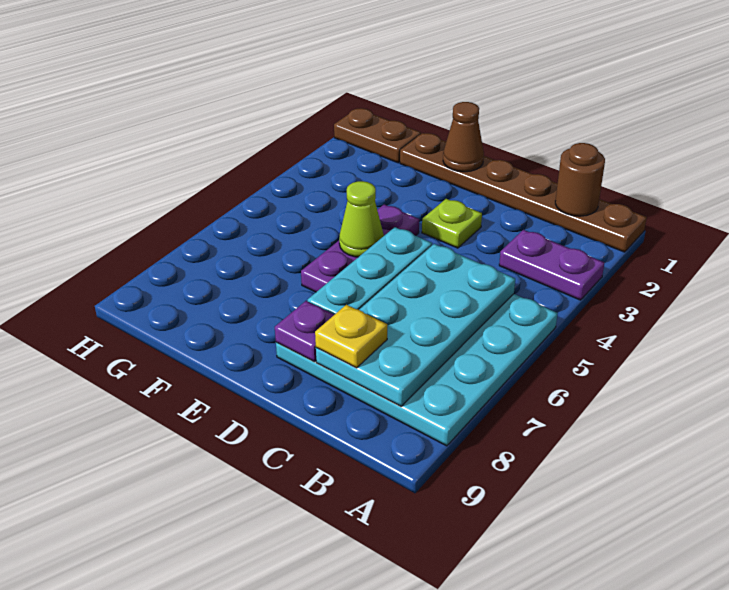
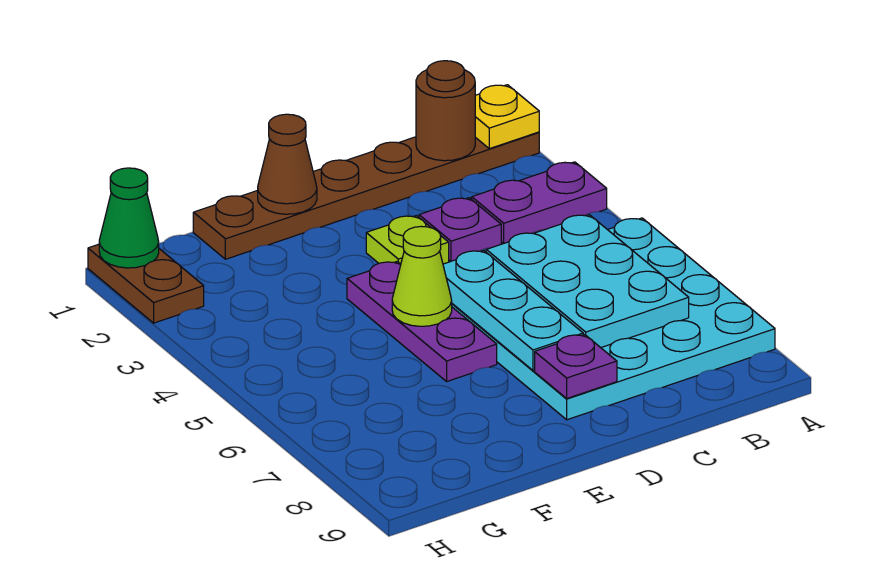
cyan 2x4 plate [316,244,515,406] -> cyan 2x3 plate [486,215,689,348]
none -> purple 1x1 plate [419,198,501,261]
yellow 1x1 plate [315,305,387,368] -> yellow 1x1 plate moved to [475,85,539,149]
brown 1x2 plate [334,108,421,163] -> brown 1x2 plate turned to [88,244,204,323]
none -> green 1x1 cone [99,168,159,268]

